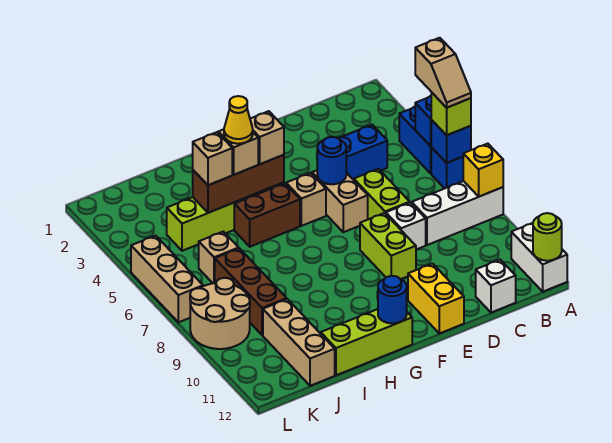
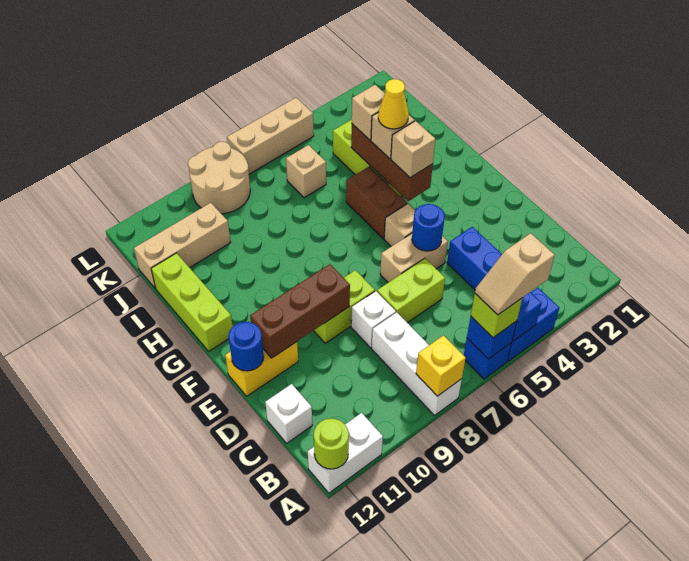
blue 1x1 round brick [378,276,407,323] -> blue 1x1 round brick moved to [228,322,264,371]
brown 1x3 brick [215,248,287,335] -> brown 1x3 brick moved to [250,264,350,358]

